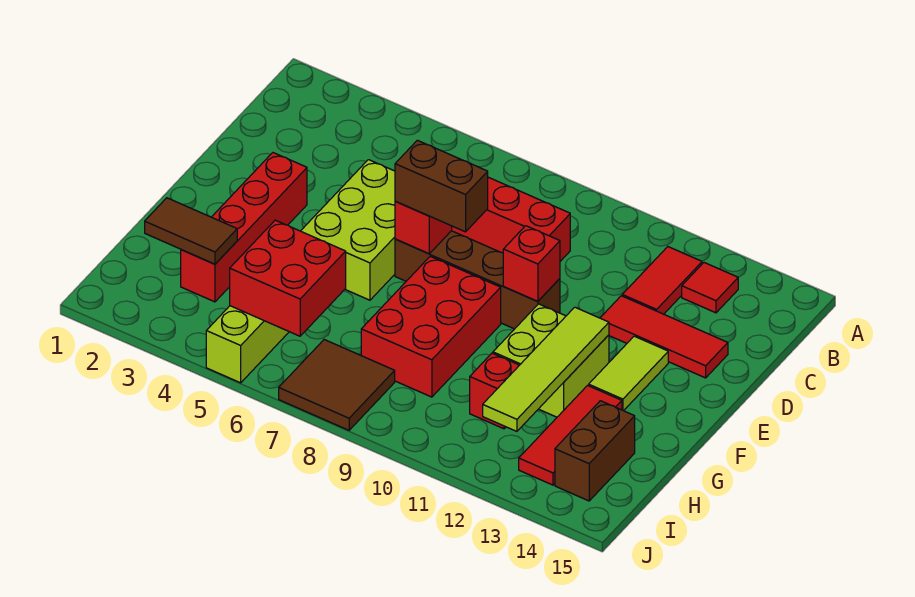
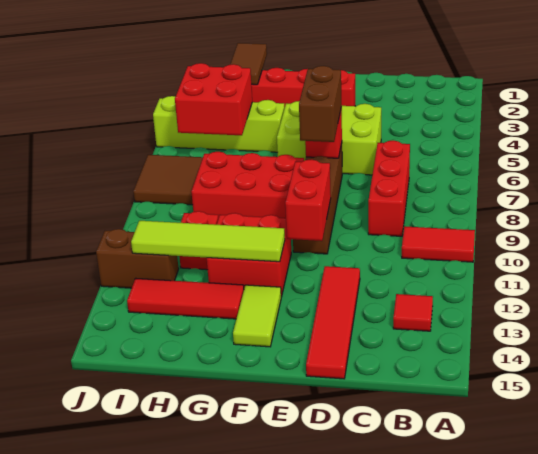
red 1x2 tile [622,247,702,314] -> red 1x2 tile moved to [402,226,475,262]
red 1x3 tile [601,296,728,378] -> red 1x4 tile [306,266,360,379]
red 1x1 brick [503,226,560,301] -> red 1x2 brick [285,159,331,241]
lime 1x2 tile [589,336,668,411] -> lime 1x2 tile turned to [233,285,281,347]
lime 2x2 brick [493,304,609,417] -> red 2x2 brick [207,213,291,297]
brown 1x2 brick [555,401,635,501] -> brown 1x2 brick moved to [96,229,179,288]

